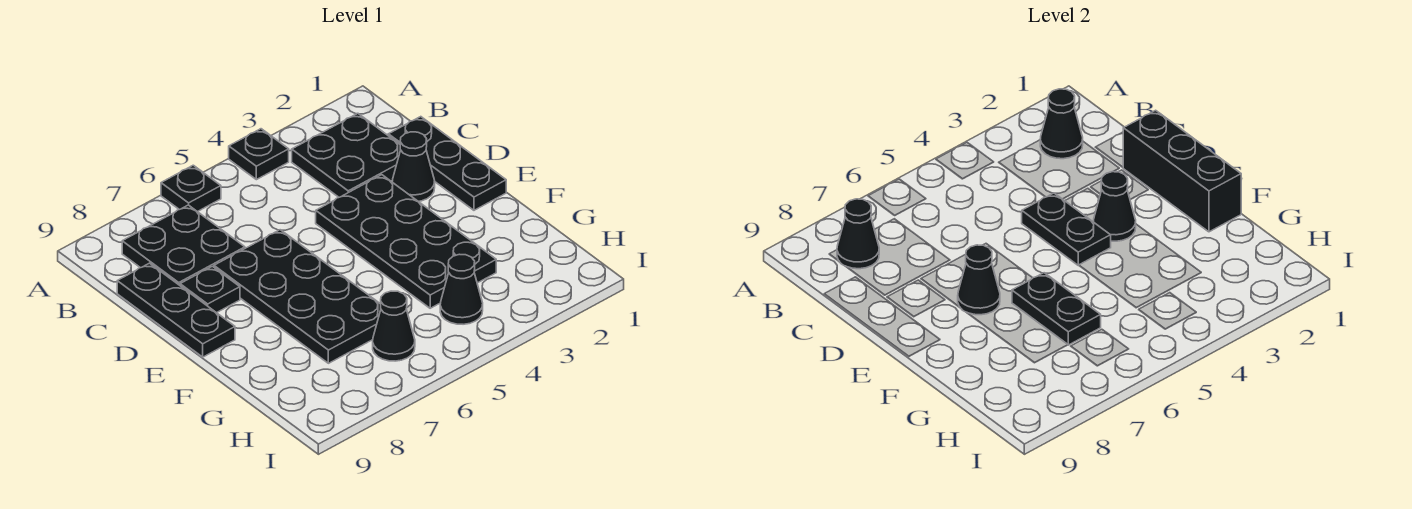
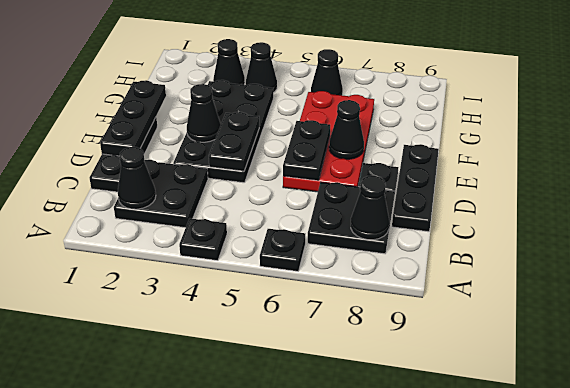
black 1x3 brick [1123,110,1241,232] -> black 1x3 plate [100,80,166,156]
black 1x1 cone [392,132,435,201] -> black 1x1 cone moved to [213,39,245,85]
black 2x4 plate [214,230,381,363] -> red 2x4 plate [283,91,374,192]
black 1x2 plate [1012,273,1101,345] -> black 1x2 plate moved to [283,120,330,180]

